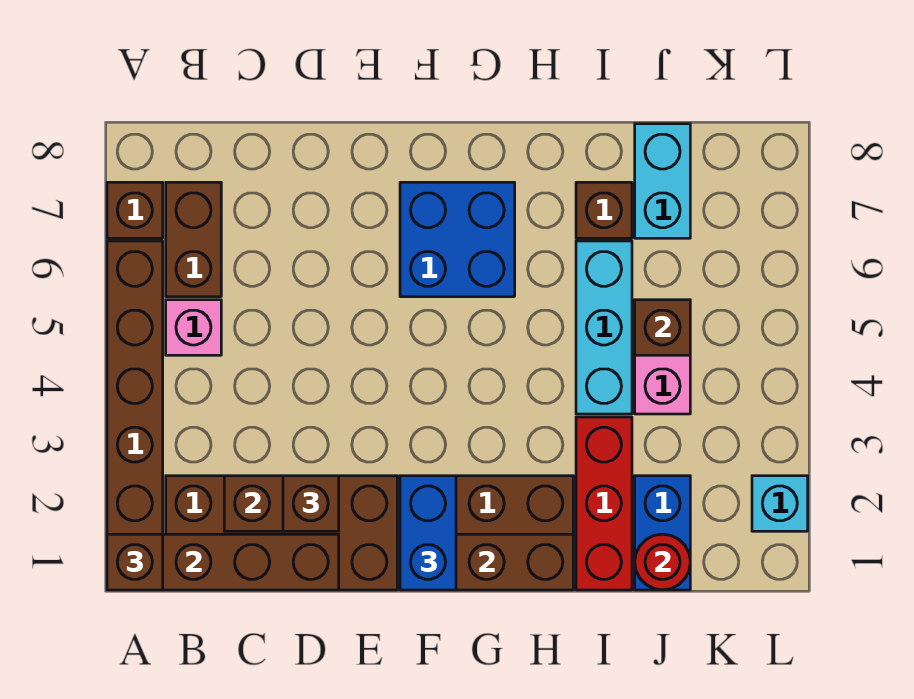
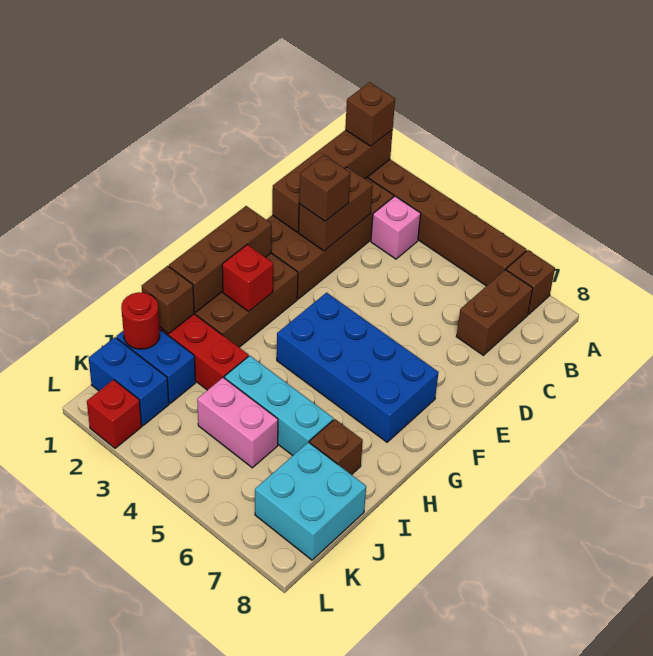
pink 1x1 brick [166,300,221,355] -> pink 1x1 brick moved to [371,196,421,259]
brown 1x2 brick [166,182,221,297] -> brown 1x2 brick turned to [456,270,533,355]
blue 1x2 brick [400,476,456,590] -> blue 1x2 brick moved to [89,337,169,426]
blue 2x2 brick [400,182,515,297] -> blue 2x4 brick [277,293,439,442]
none -> red 1x1 brick [222,245,273,311]
brown 1x1 brick [635,300,690,355] -> brown 1x1 brick moved to [142,266,194,333]
cyan 1x2 brick [635,124,690,238] -> cyan 2x2 brick [255,442,366,560]
cyan 1x1 brick [752,476,808,531] -> red 1x1 brick [87,380,142,448]

